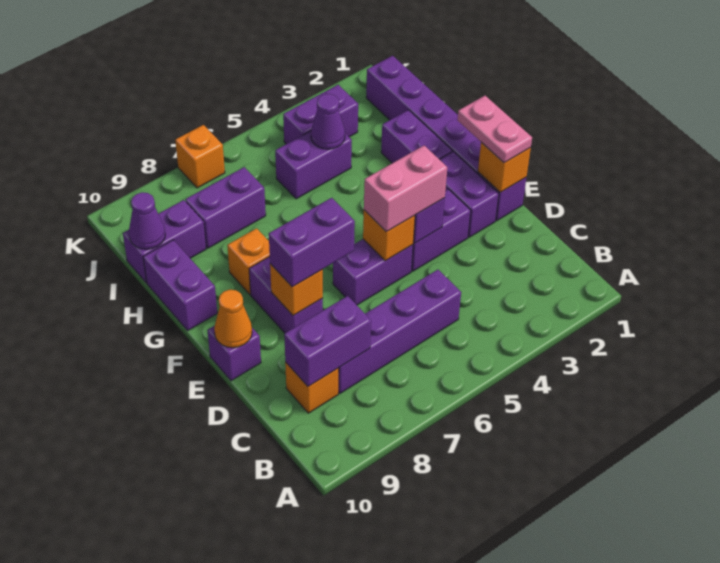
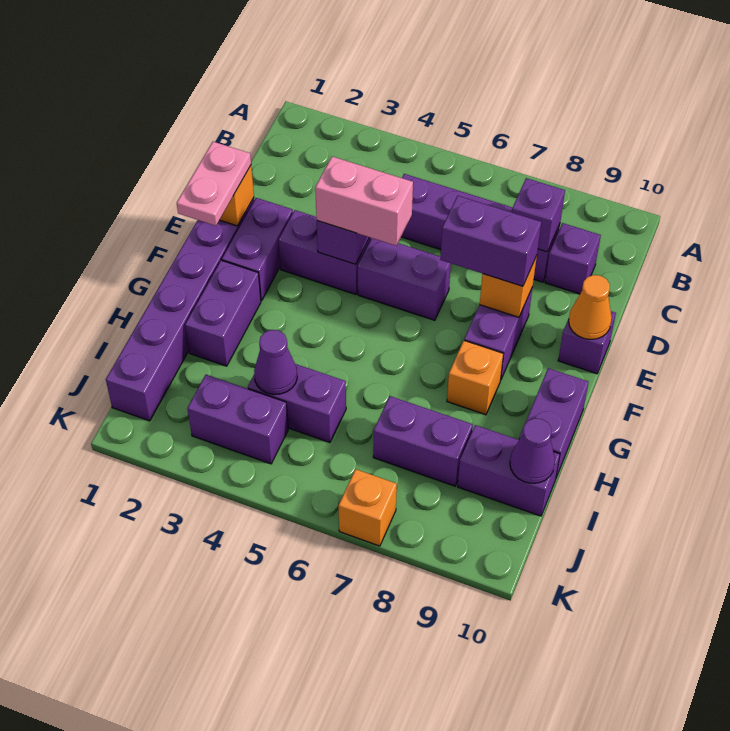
purple 1x2 brick [284,296,371,386] -> purple 1x1 brick [512,178,565,252]
orange 1x1 brick [285,362,339,413] -> purple 1x1 brick [545,223,601,294]
orange 1x1 brick [363,210,415,261] -> none

